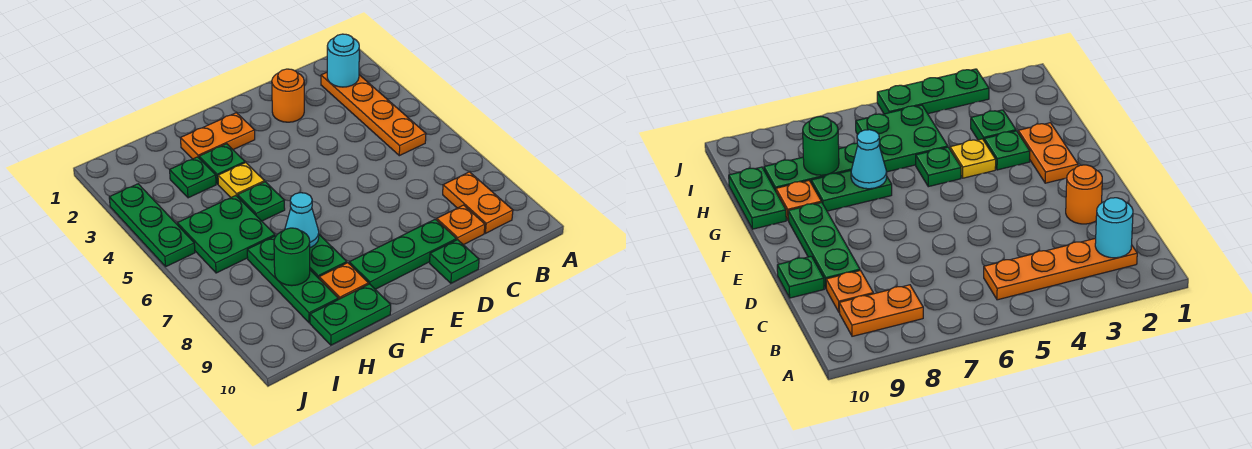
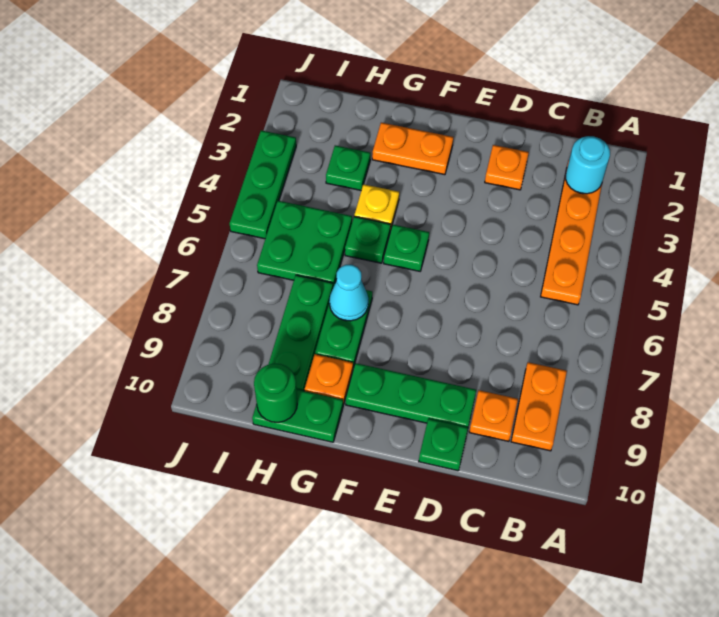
orange 1x1 round brick [272,69,304,122] -> orange 1x1 plate [485,145,529,190]
green 1x1 plate [199,144,245,184] -> green 1x1 plate moved to [384,224,429,271]
green 1x1 round brick [274,228,310,286] -> green 1x1 round brick moved to [254,364,297,422]

